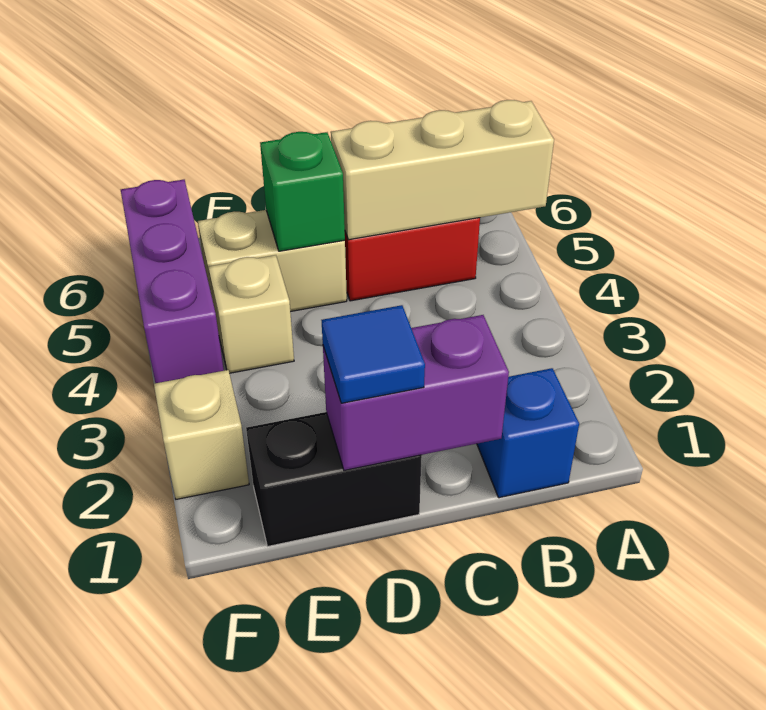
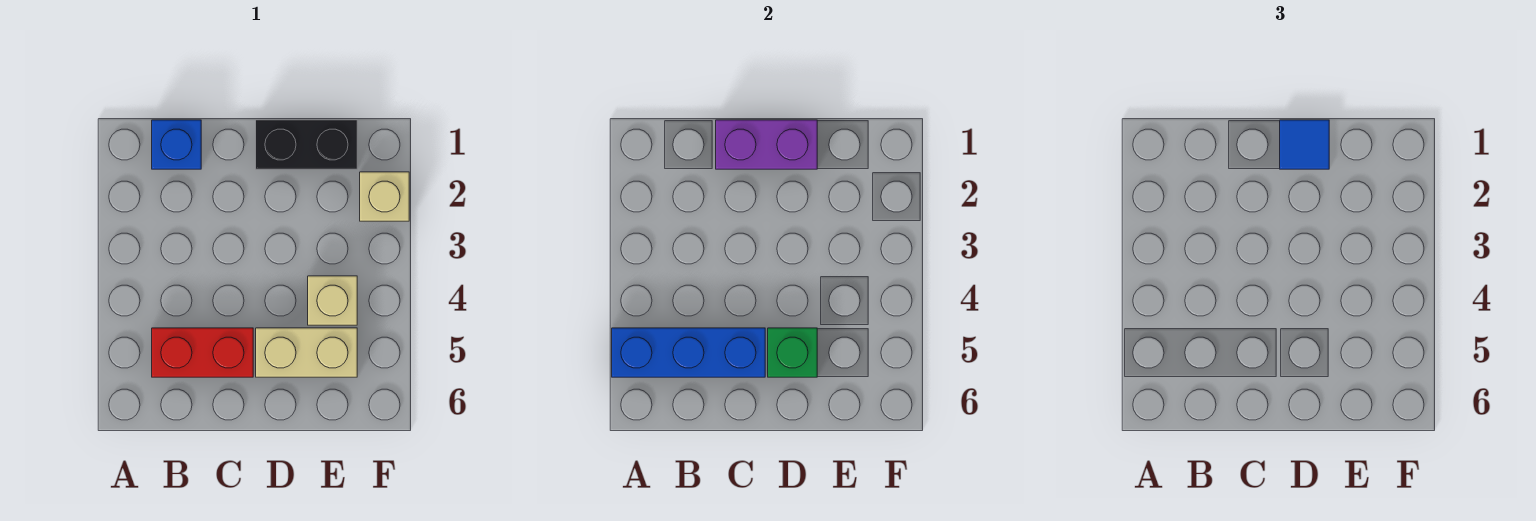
tan 1x3 brick [331,100,554,240] -> blue 1x3 brick [612,328,765,377]
purple 1x3 brick [121,180,224,383] -> none

